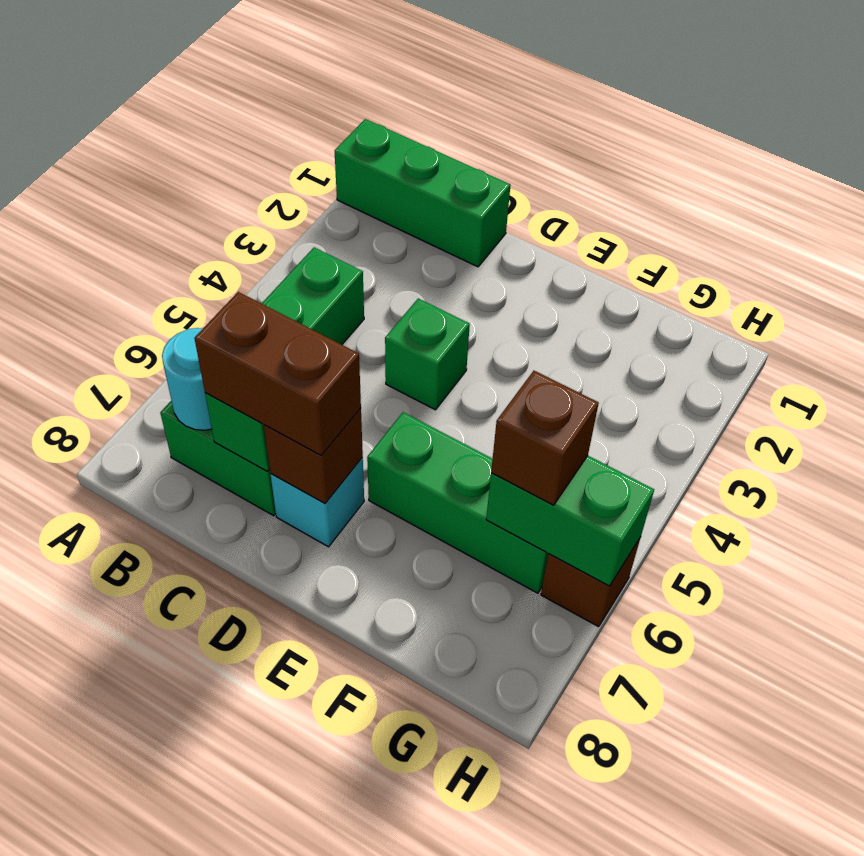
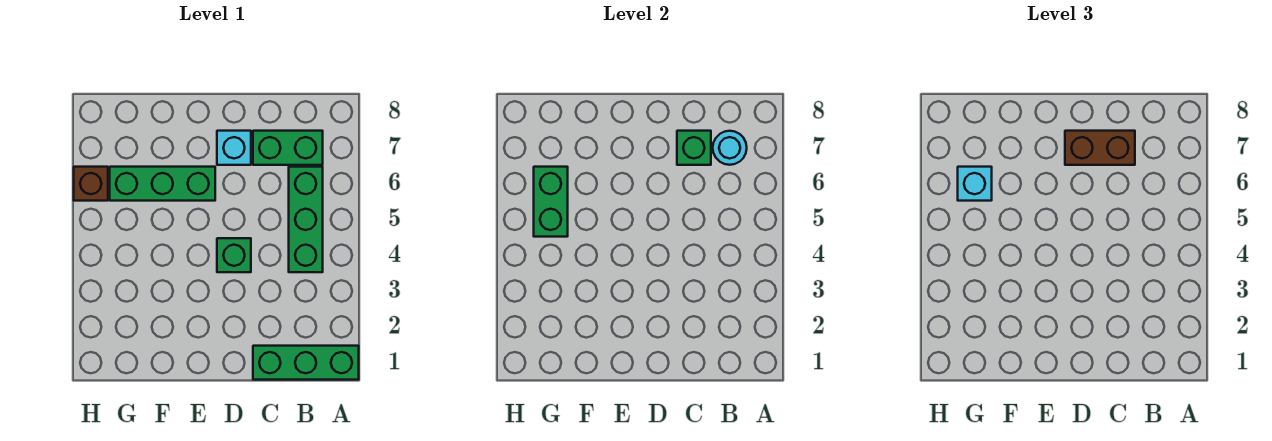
brown 1x1 brick [264,408,363,504] -> none
green 1x2 brick [486,456,654,586] -> green 1x2 brick turned to [534,167,568,237]
brown 1x1 brick [491,371,599,505] -> cyan 1x1 brick [958,167,992,201]

